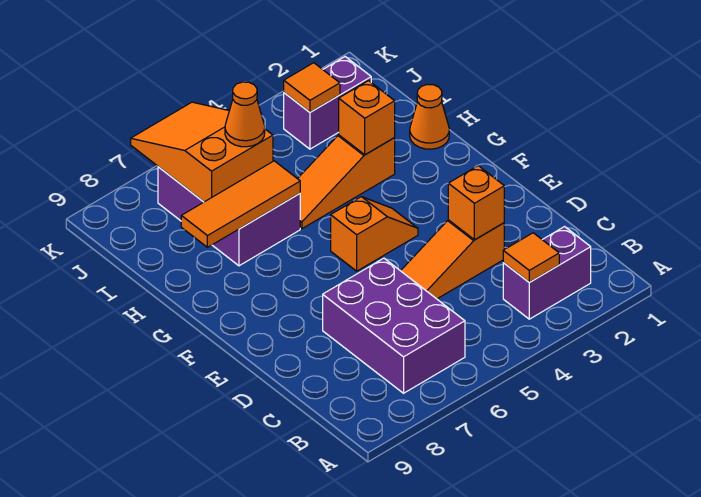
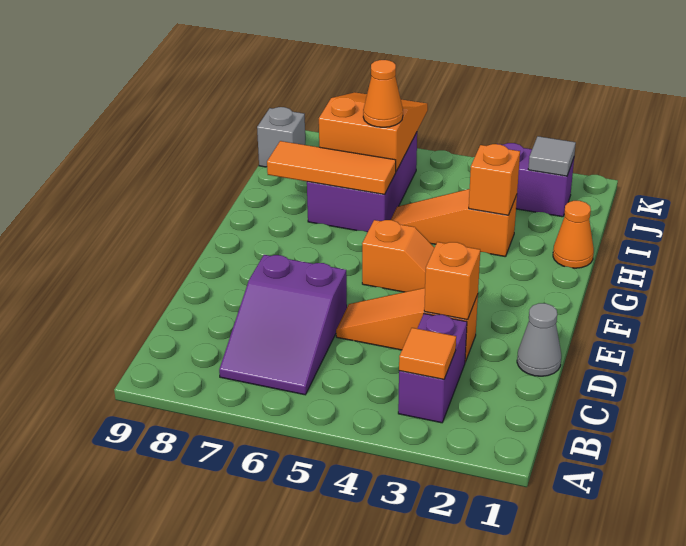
purple 1x2 brick [503,227,591,319] -> purple 1x2 brick turned to [398,314,467,423]
purple 2x3 brick [323,258,465,393] -> purple 2x3 slope [219,255,347,395]
none -> grey 1x1 cone [517,303,561,376]
none -> grey 1x1 tile [528,136,576,176]
orange 1x1 tile [284,63,340,112] -> none
none -> grey 1x1 brick [257,107,305,167]

